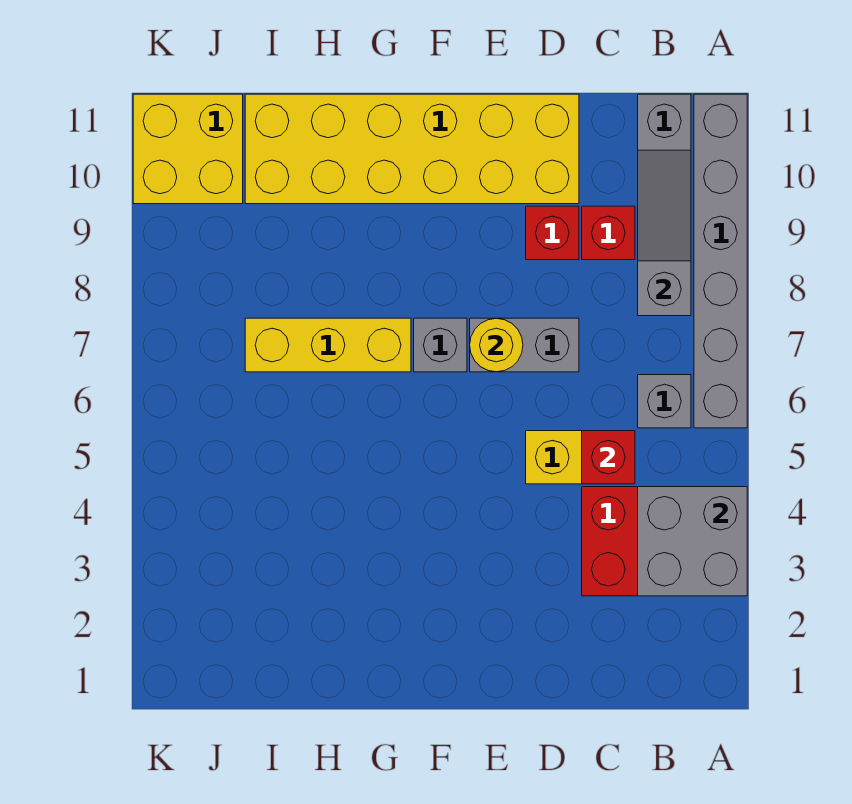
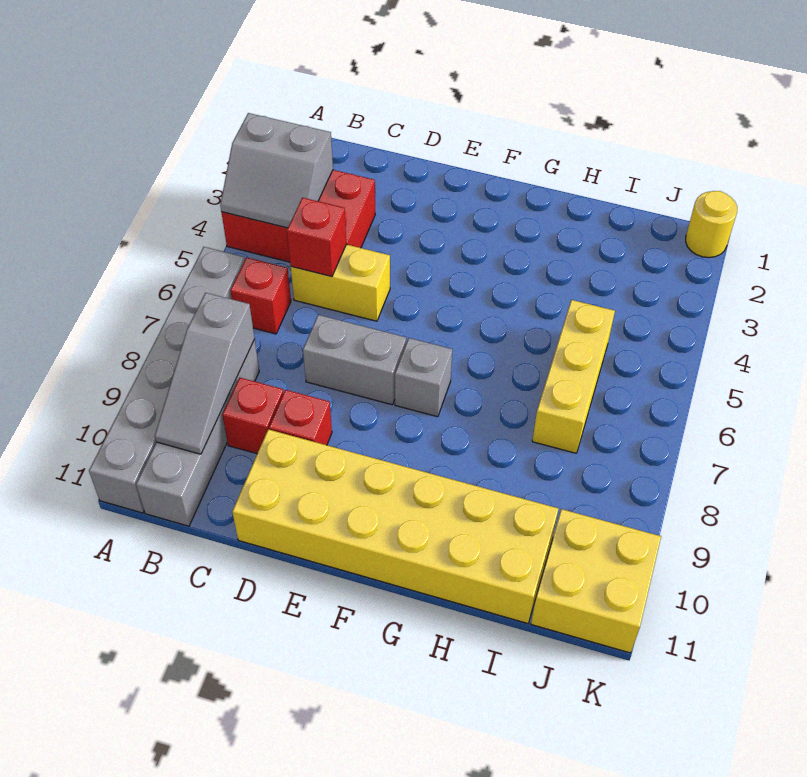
grey 2x2 brick [638,487,747,596] -> grey 2x2 slope [220,113,333,228]
grey 1x1 brick [638,375,691,428] -> red 1x1 brick [230,258,291,334]
yellow 1x1 round brick [470,319,523,372] -> yellow 1x1 round brick moved to [686,191,737,258]
yellow 1x3 brick [245,318,411,372] -> yellow 1x3 brick turned to [532,300,615,453]

